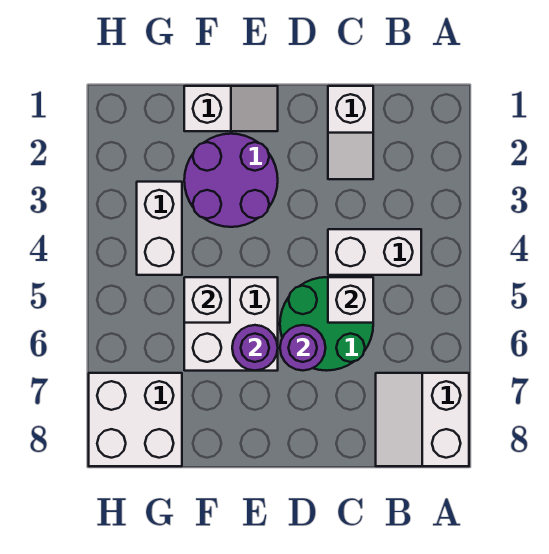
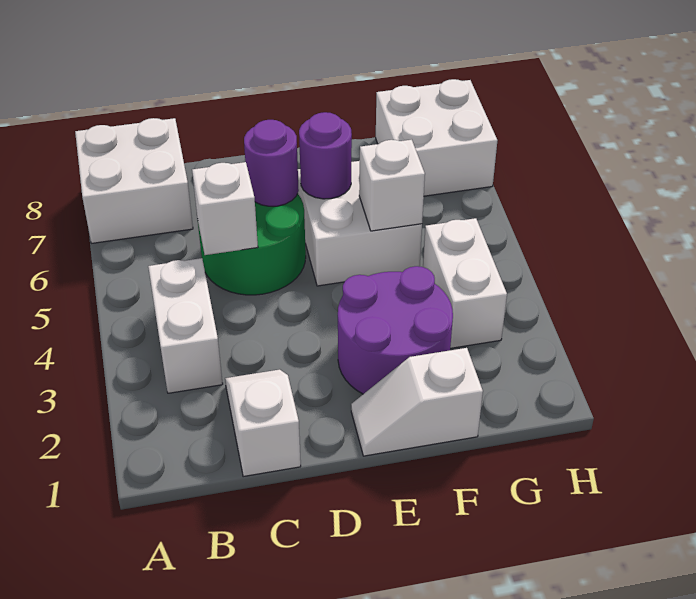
white 2x2 slope [376,373,469,466] -> white 2x2 brick [75,118,193,243]
white 1x2 brick [328,229,421,275] -> white 1x2 brick turned to [148,258,223,393]

